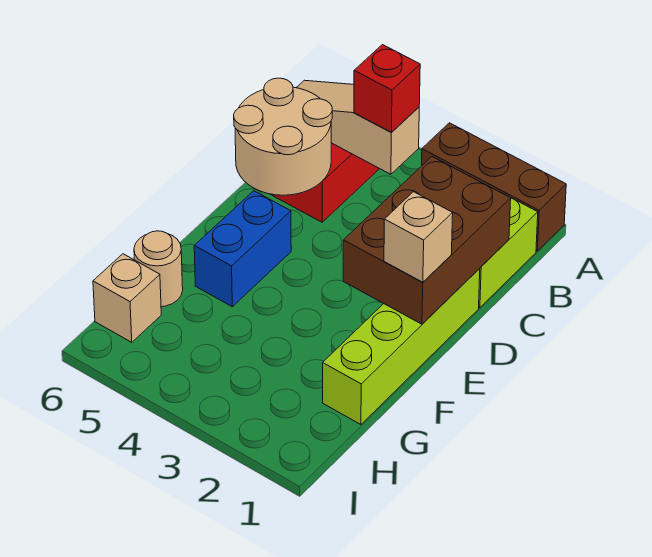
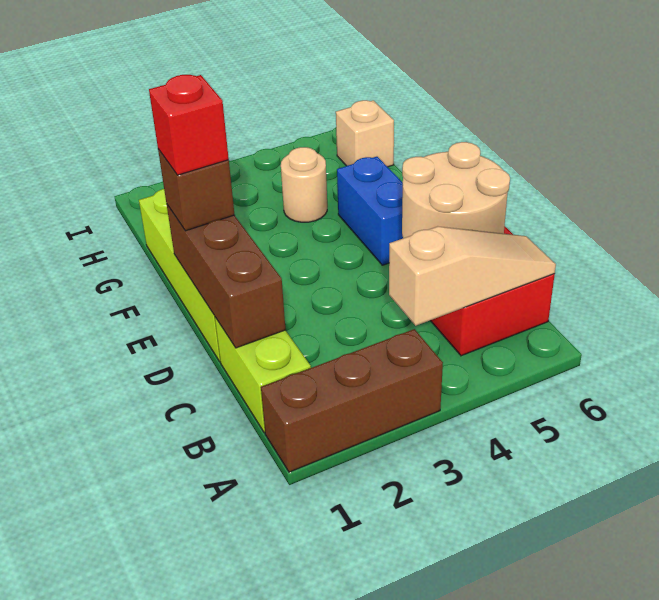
red 1x1 brick [354,45,420,133] -> red 1x1 brick moved to [149,75,229,175]
brown 2x3 brick [343,157,511,324] -> brown 1x3 brick [167,205,285,348]
tan 1x1 brick [384,192,453,282] -> brown 1x1 brick [158,149,235,231]
tan 1x1 round brick [134,231,183,307] -> tan 1x1 round brick moved to [281,147,327,222]

